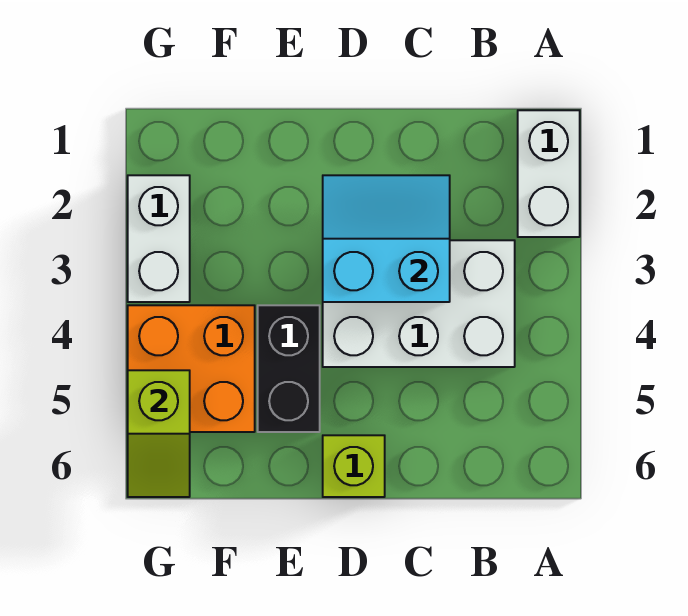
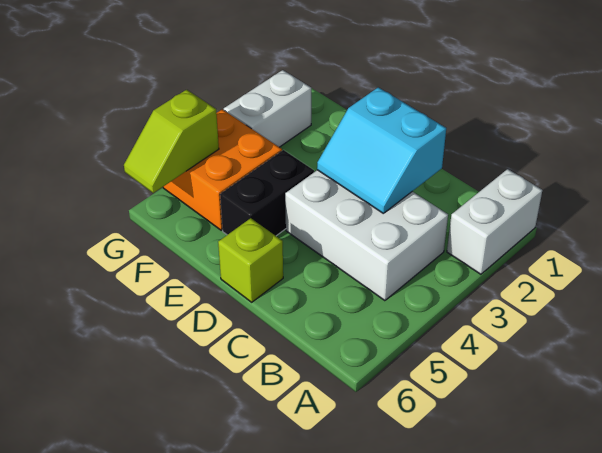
cyan 2x2 slope [323,175,450,302] -> cyan 2x2 slope turned to [317,87,446,213]

